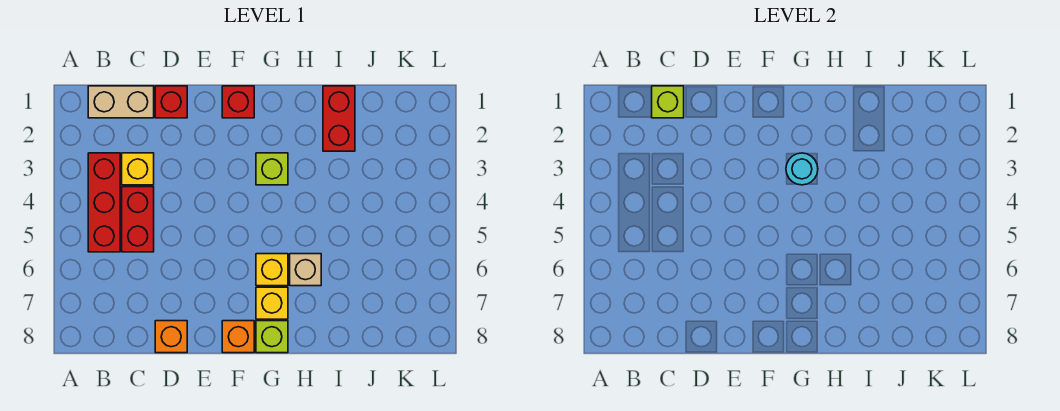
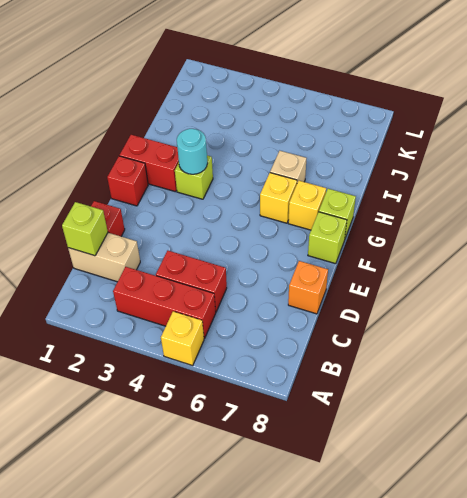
tan 1x2 brick [88,86,154,118] -> tan 1x2 brick turned to [68,233,140,282]
yellow 1x1 brick [122,153,154,185] -> yellow 1x1 brick moved to [161,311,204,366]
orange 1x1 brick [222,321,254,353] -> lime 1x1 brick [308,212,347,264]
red 1x2 brick [323,86,355,151] -> red 1x2 brick moved to [120,135,179,192]

